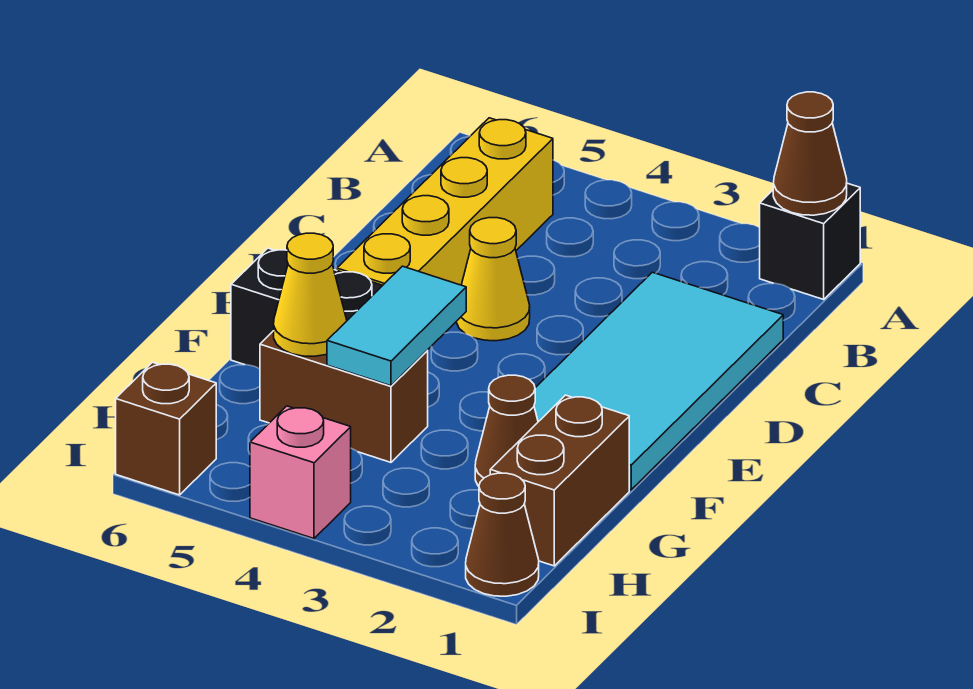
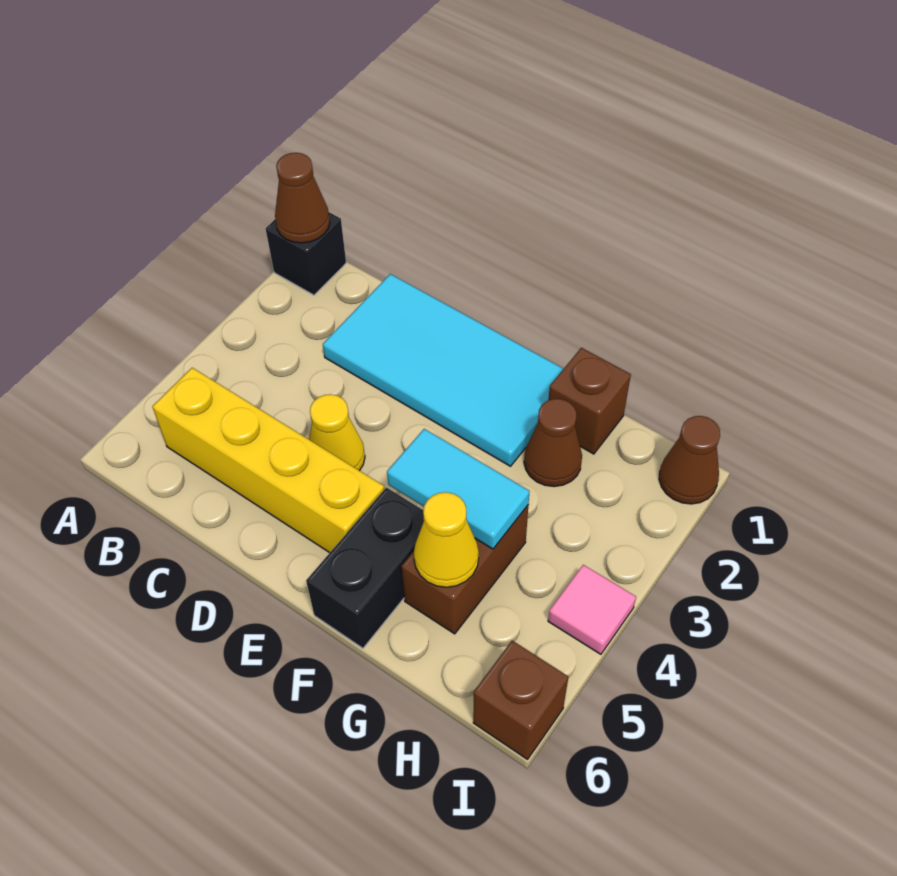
brown 1x2 brick [490,395,629,566] -> brown 1x1 brick [548,348,631,454]
pink 1x1 brick [250,406,351,539] -> pink 1x1 tile [548,565,636,654]

